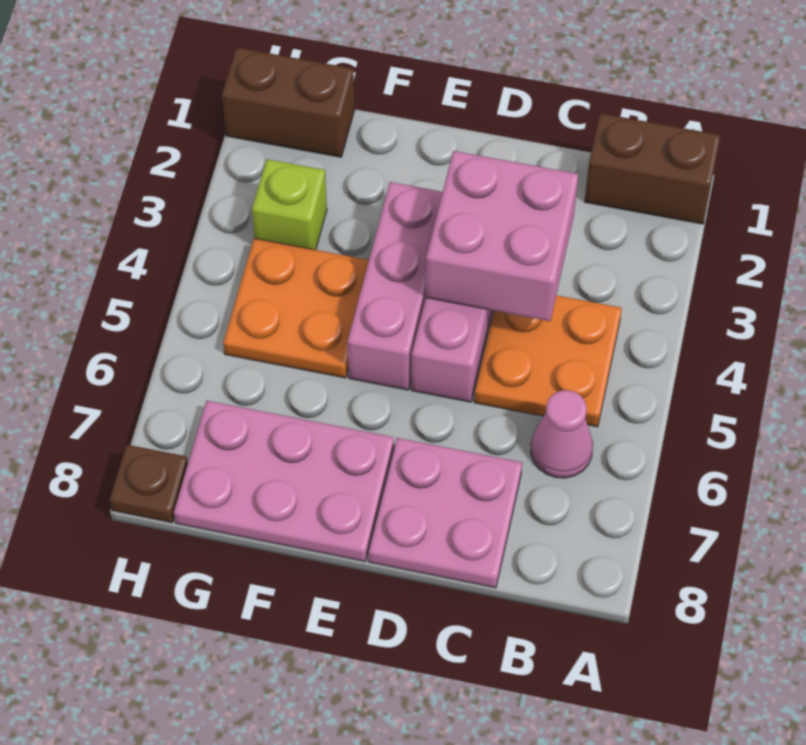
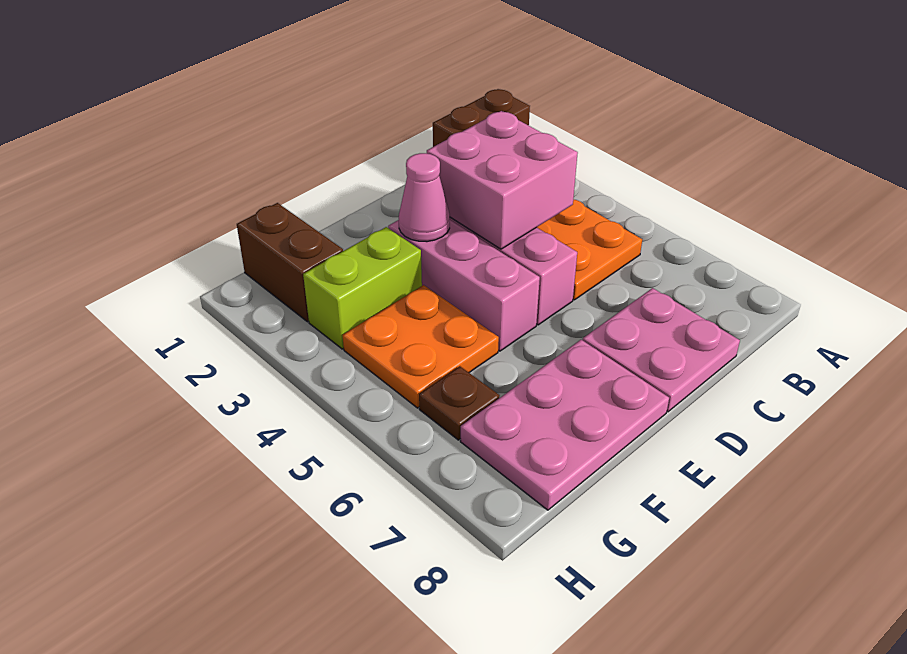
pink 1x1 cone [531,390,593,478] -> pink 1x1 cone moved to [399,153,450,242]
brown 1x2 brick [222,47,355,157] -> brown 1x2 brick turned to [237,203,343,322]
lime 1x1 brick [252,159,327,250] -> lime 1x2 brick [303,227,422,349]
brown 1x1 plate [110,445,188,523] -> brown 1x1 plate moved to [419,366,500,440]

